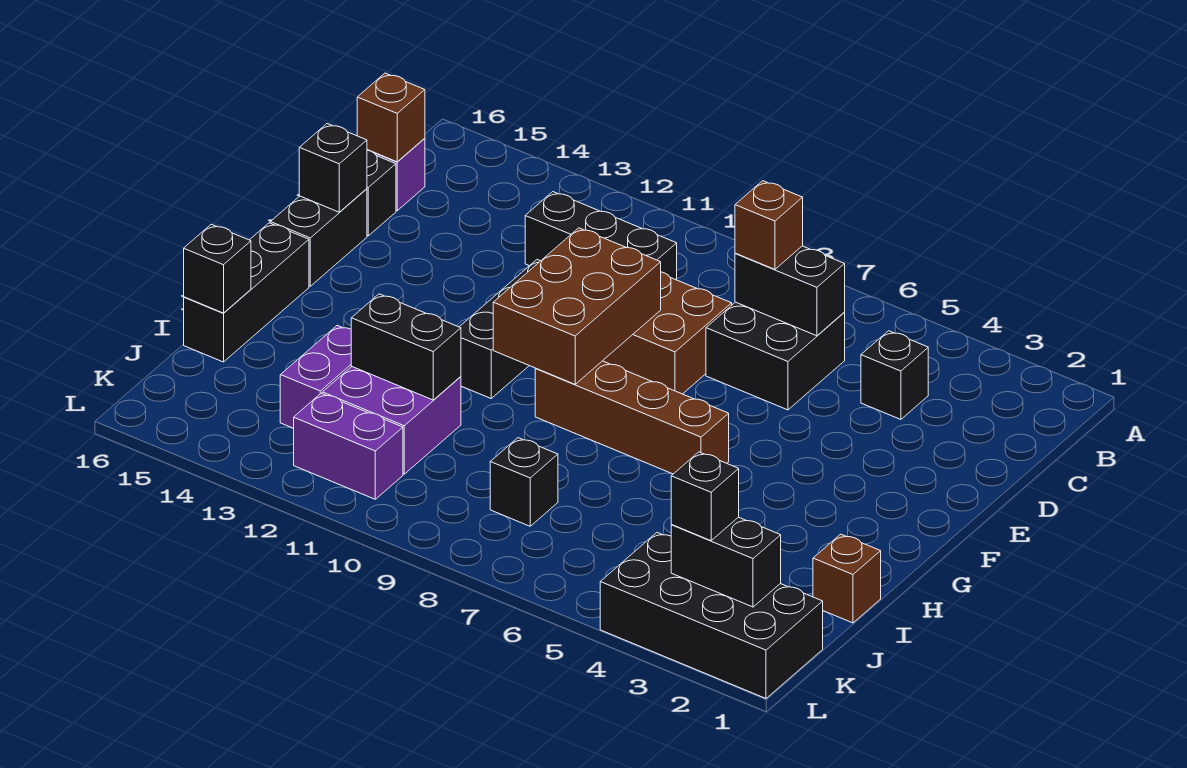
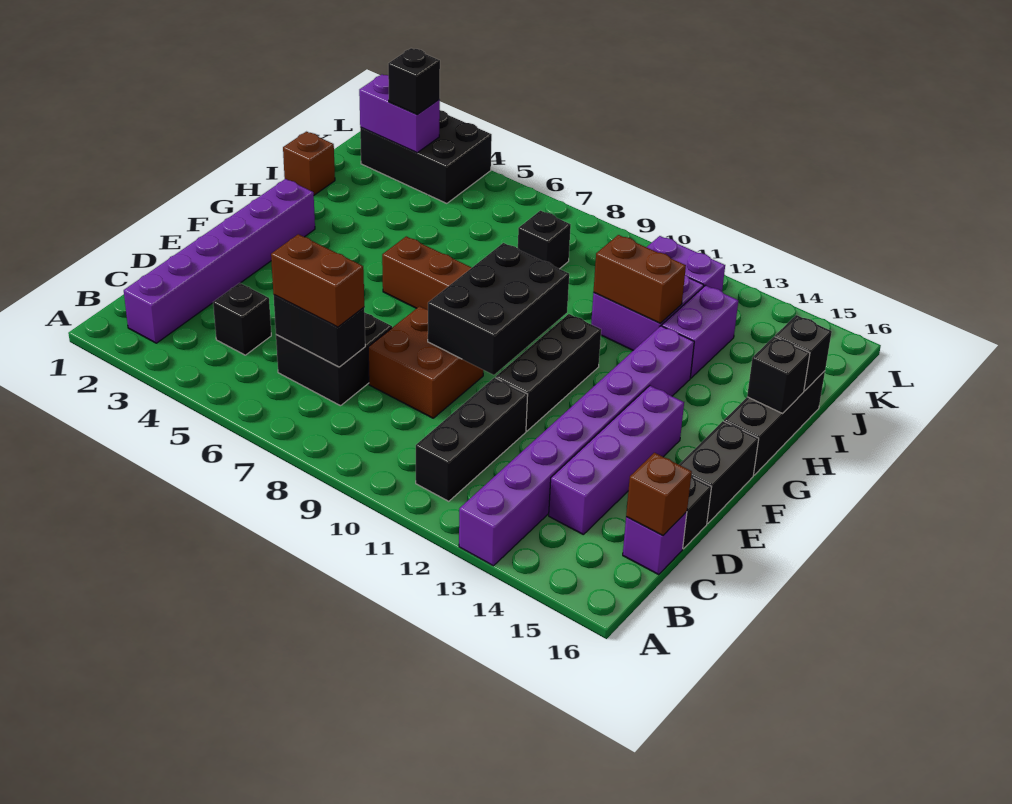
none -> purple 1x8 brick [459,326,694,566]
none -> purple 1x6 brick [124,179,315,343]
brown 1x1 brick [735,181,803,269] -> brown 1x2 brick [271,234,364,327]
black 1x3 brick [525,192,677,280] -> black 1x3 brick turned to [416,378,528,501]
none -> purple 1x4 brick [549,386,684,535]
brown 2x3 brick [493,228,661,384] -> black 2x3 brick [428,243,569,375]
black 1x1 brick [299,124,367,212] -> black 1x1 brick moved to [747,337,810,413]
black 1x2 brick [351,294,461,400] -> brown 1x2 brick [594,235,686,323]
black 2x4 brick [600,533,823,698] -> black 2x3 brick [360,110,492,203]
black 1x2 brick [671,517,781,607] -> purple 1x2 brick [359,74,440,153]

